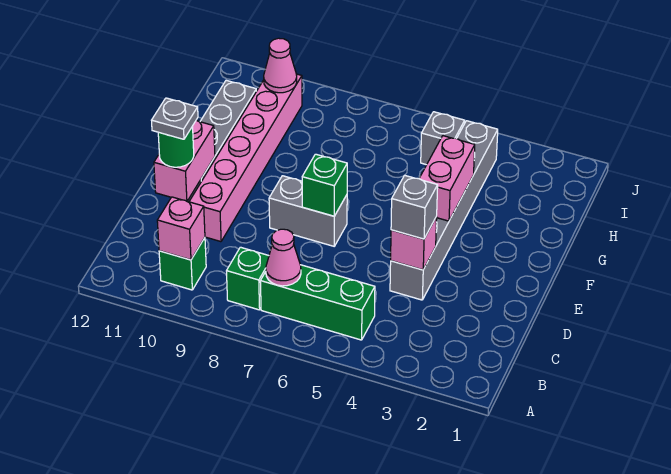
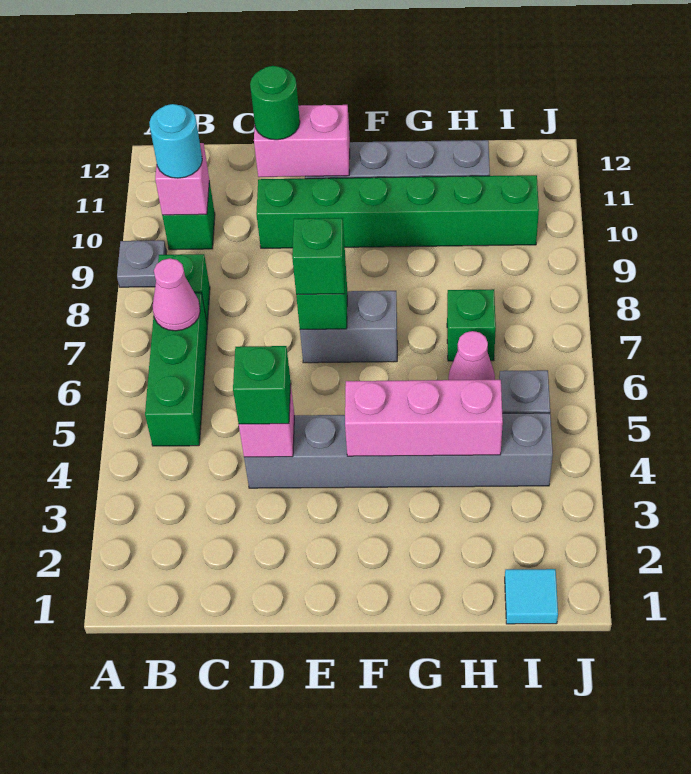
none -> cyan 1x1 round brick [149,104,202,178]
grey 1x1 brick [391,175,438,239] -> green 1x1 brick [233,346,291,424]
pink 1x6 brick [189,74,302,242] -> green 1x6 brick [256,175,539,248]
grey 1x1 plate [152,98,198,139] -> grey 1x1 plate moved to [117,240,167,287]
grey 1x2 brick [269,176,347,246] -> grey 1x2 brick turned to [300,291,397,363]
none -> green 1x1 brick [292,218,345,295]
pink 1x2 brick [419,136,475,221] -> pink 1x3 brick [345,380,503,456]
none -> green 1x1 brick [447,289,496,361]
none -> cyan 1x1 tile [505,569,558,624]
pink 1x1 cone [264,38,297,93] -> pink 1x1 cone moved to [448,331,495,380]

